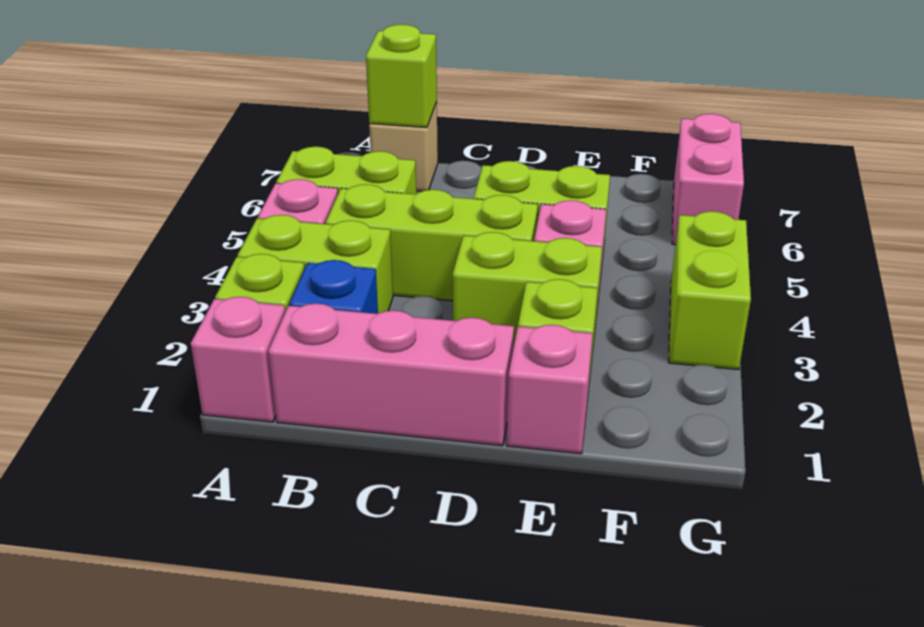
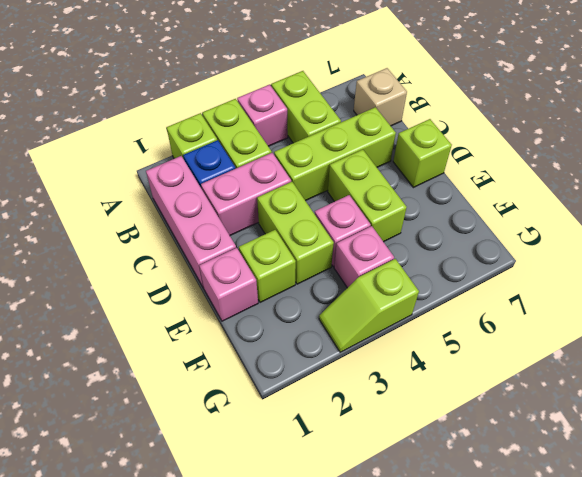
pink 1x1 brick [191,297,285,422] -> pink 1x1 brick moved to [334,226,394,288]
lime 1x3 brick [326,184,538,301] -> lime 1x3 brick turned to [274,107,396,201]
lime 1x1 brick [366,25,437,128] -> lime 1x1 brick moved to [393,119,452,188]
lime 1x2 brick [669,211,751,370] -> lime 1x2 slope [319,259,419,352]
pink 1x2 brick [672,114,744,245] -> pink 1x2 brick moved to [201,153,291,236]

